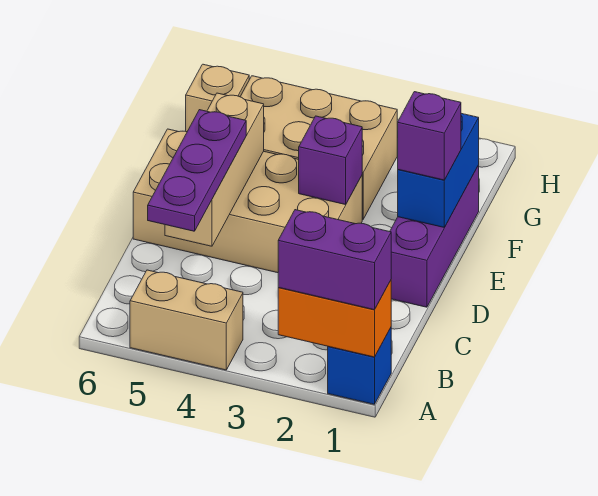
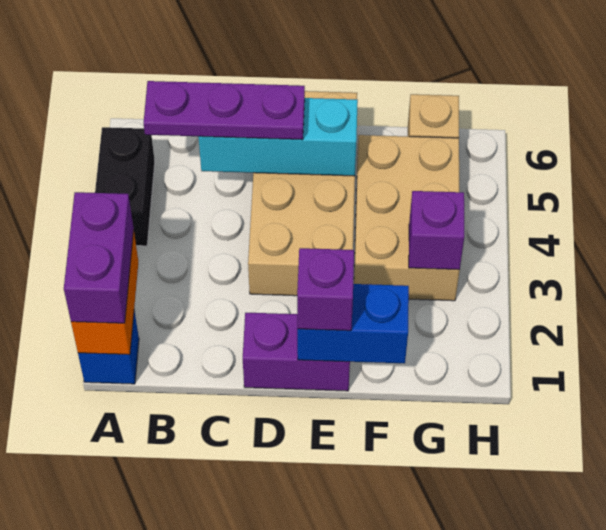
tan 1x2 brick [130,270,243,370] -> black 1x2 brick [95,127,155,246]
tan 1x3 brick [165,93,264,246] -> cyan 1x3 brick [198,98,358,176]
purple 1x3 brick [390,165,479,307] -> purple 1x2 brick [243,313,350,391]
purple 1x1 brick [299,116,362,205] -> purple 1x1 brick moved to [409,191,464,270]

